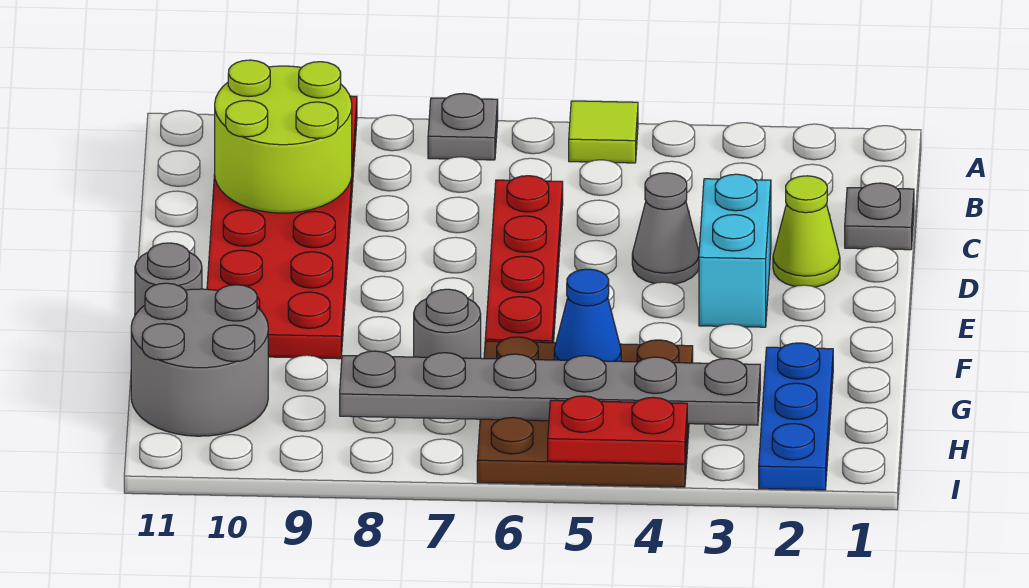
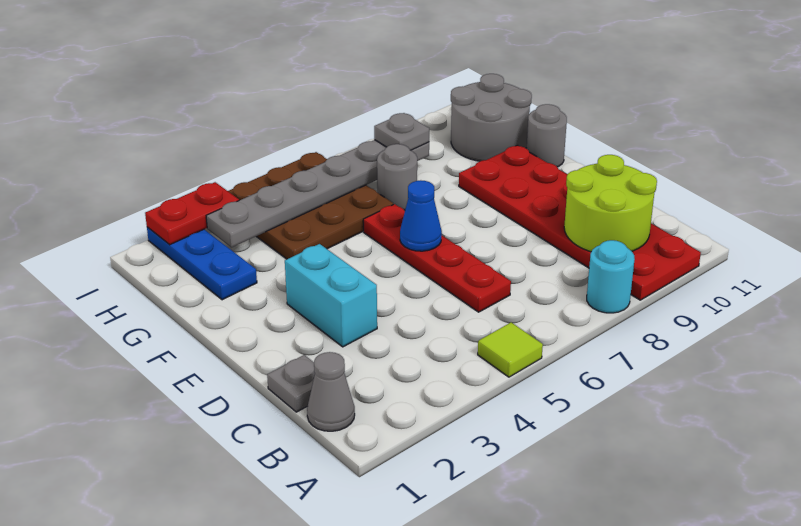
grey 1x1 plate [428,93,498,160] -> grey 1x1 plate moved to [374,113,429,150]
none -> cyan 1x1 round brick [587,240,635,313]
lime 1x1 cone [773,176,840,287] -> none
grey 1x1 cone [632,173,699,284] -> grey 1x1 cone moved to [307,352,355,431]
blue 1x1 cone [554,269,621,361] -> blue 1x1 cone moved to [400,180,442,251]
red 1x2 plate [548,396,687,464] -> red 1x2 plate moved to [145,182,239,245]

